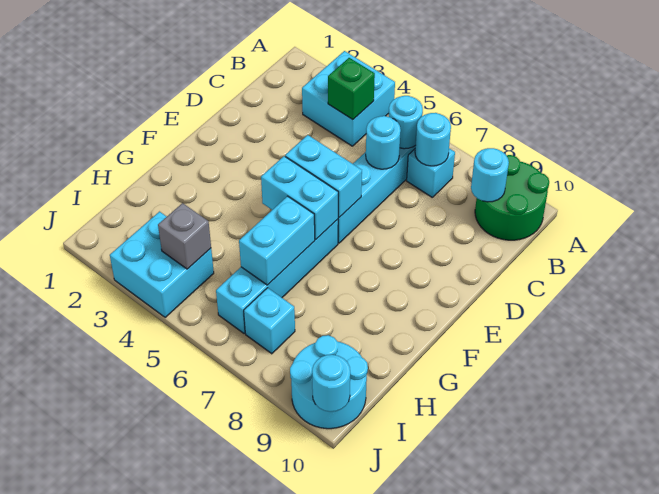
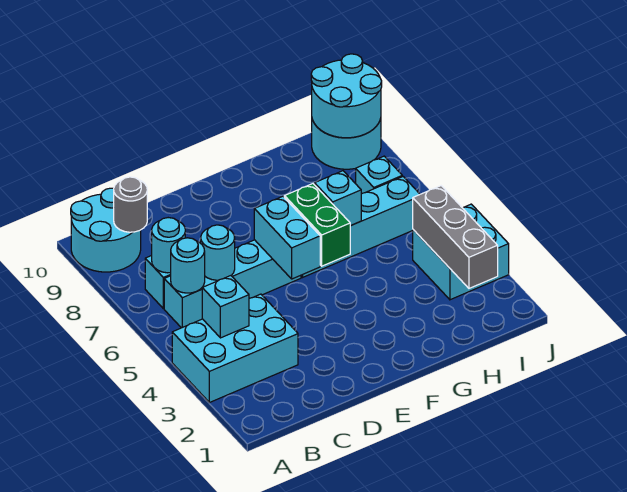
cyan 2x2 brick [302,51,395,146] -> cyan 2x3 brick [172,294,298,403]
green 2x2 round brick [475,155,549,240] -> cyan 2x2 round brick [71,188,141,272]
green 1x1 brick [328,58,375,120] -> cyan 1x1 brick [202,276,249,338]
cyan 1x1 round brick [471,148,509,202] -> grey 1x1 round brick [114,177,147,232]
cyan 1x2 brick [261,156,338,239] -> green 1x2 brick [284,184,350,266]
cyan 1x2 brick [239,196,315,285] -> cyan 1x1 brick [315,171,361,226]
grey 1x1 brick [158,203,211,269] -> grey 1x3 brick [413,186,498,288]
cyan 1x1 round brick [312,355,350,412] -> cyan 2x2 round brick [311,54,382,138]

